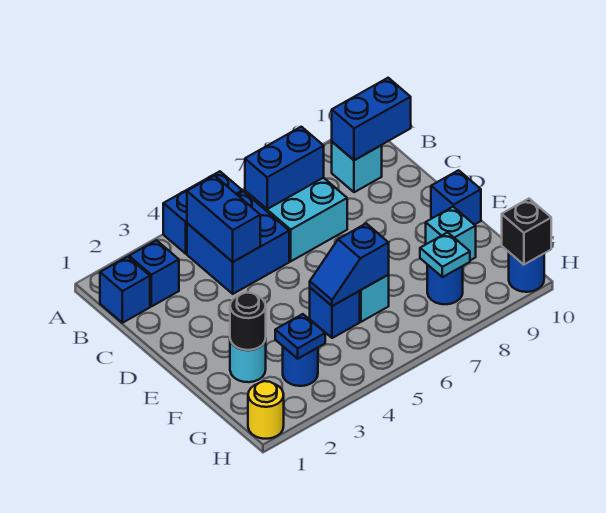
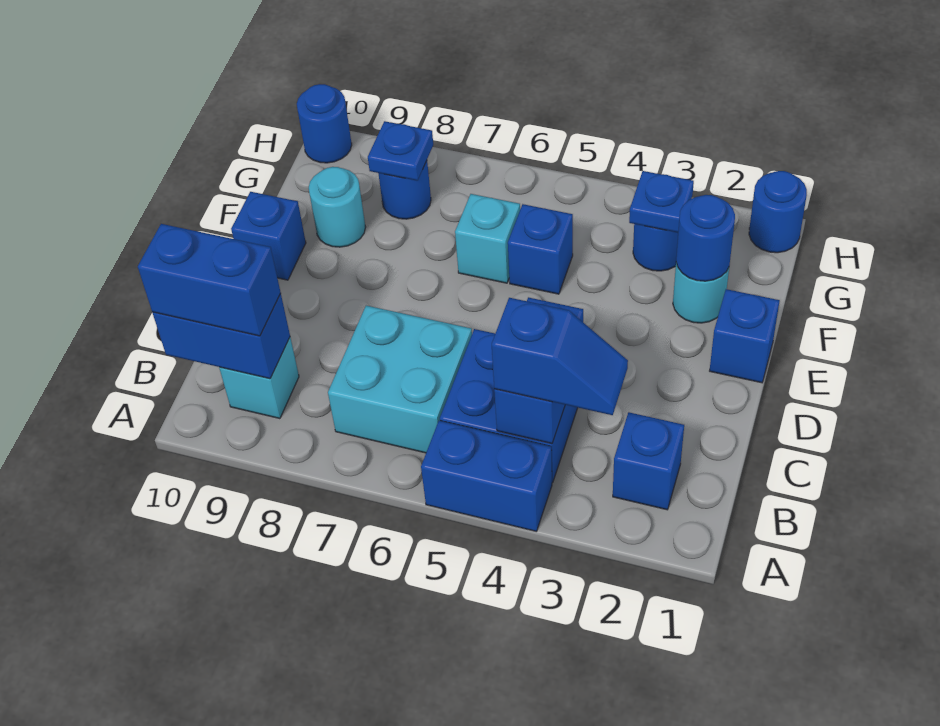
blue 1x1 brick [100,257,150,323] -> blue 1x1 brick moved to [710,289,780,383]
blue 1x2 brick [245,127,324,209] -> blue 1x2 brick moved to [138,224,281,336]
black 1x1 round brick [230,293,266,350] -> blue 1x1 round brick [676,195,735,281]
blue 1x2 slope [310,223,389,306] -> blue 1x2 slope moved to [492,298,628,415]
cyan 1x1 brick [426,207,476,260] -> cyan 1x1 round brick [309,167,366,247]
cyan 1x1 plate [420,232,470,277] -> blue 1x1 plate [368,121,433,181]
yellow 1x1 round brick [248,381,284,439] -> blue 1x1 round brick [749,171,807,253]
black 1x1 brick [502,199,551,265] -> none

